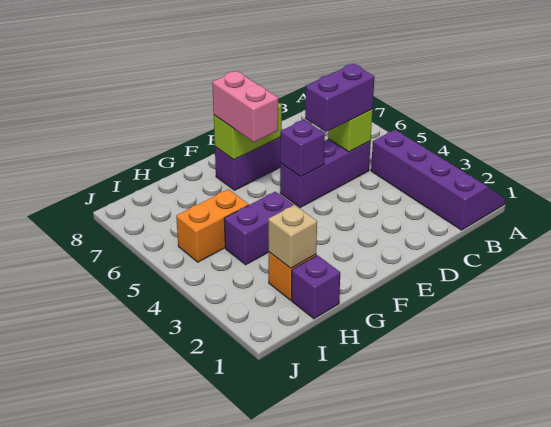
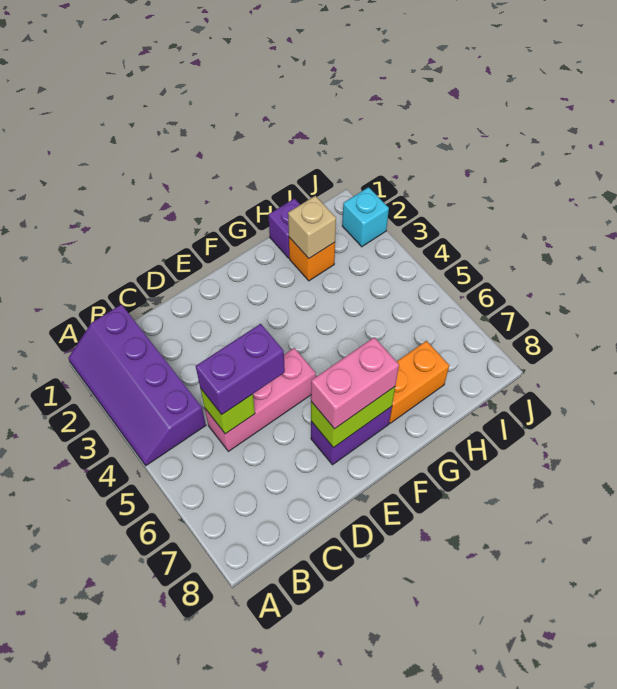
purple 1x3 brick [280,139,371,208] -> pink 1x3 brick [205,348,316,451]
purple 1x1 brick [280,120,325,177] -> none
pink 1x2 brick [212,71,278,142] -> pink 1x2 brick turned to [311,337,399,429]
purple 1x2 brick [224,192,294,265] -> none
orange 1x2 brick [176,189,249,262] -> orange 1x2 brick moved to [389,341,449,423]
none -> cyan 1x1 brick [342,187,389,247]

